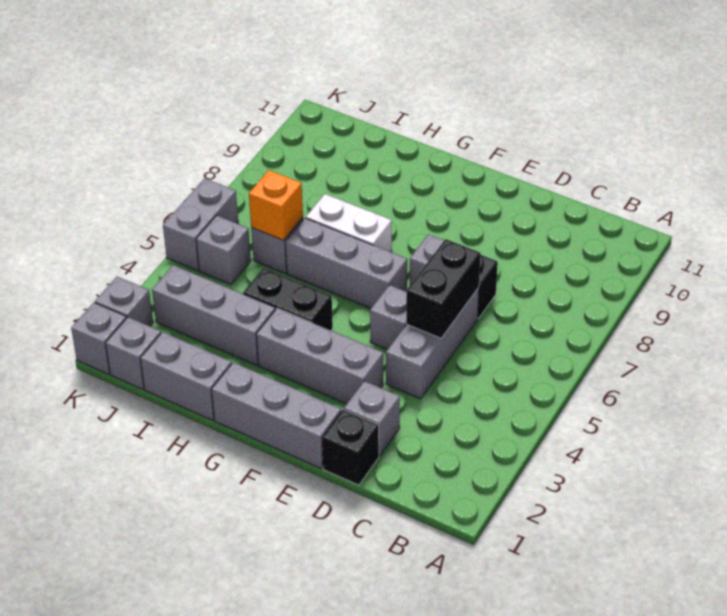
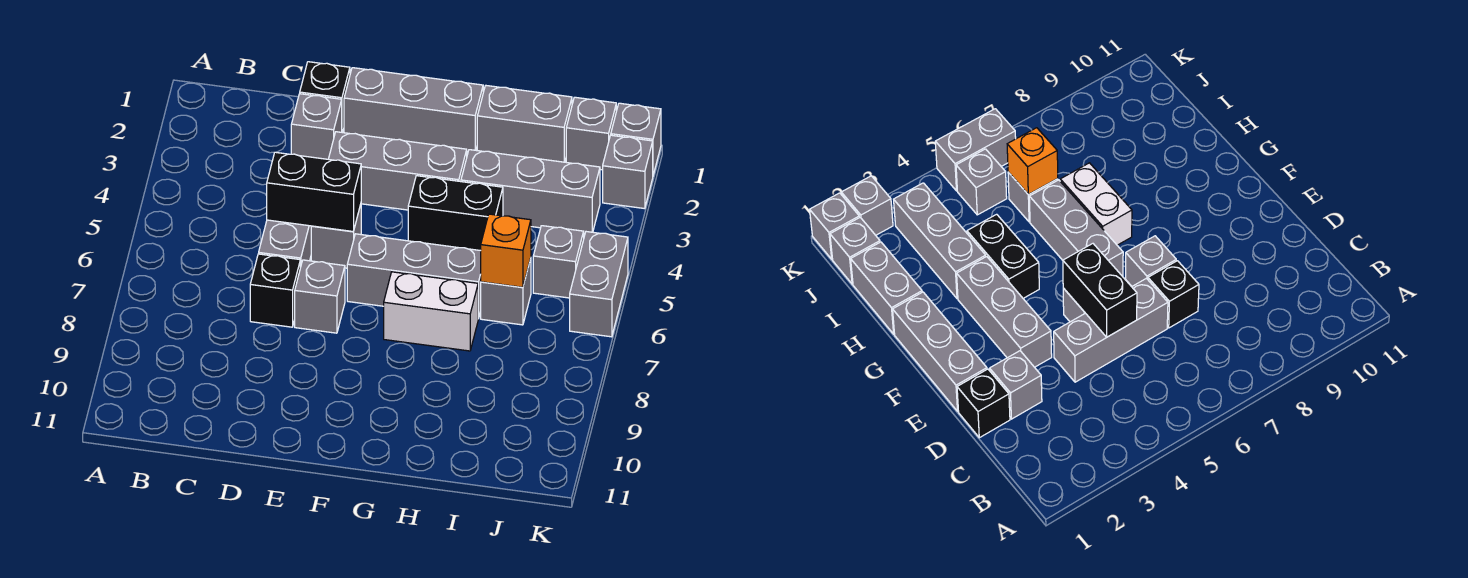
black 1x2 brick [406,239,480,338] -> black 1x2 brick turned to [267,152,361,232]

